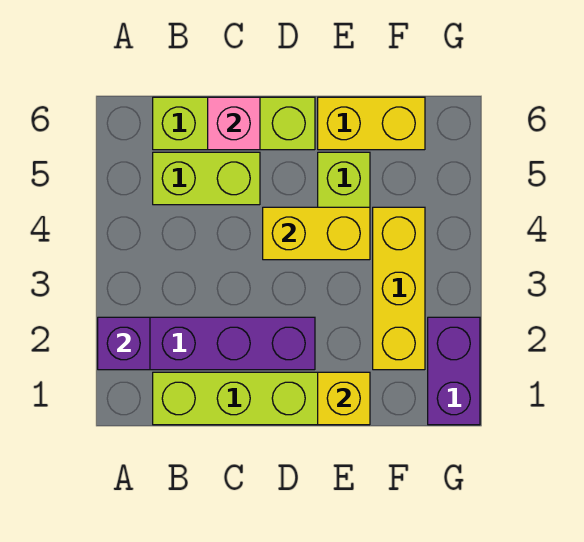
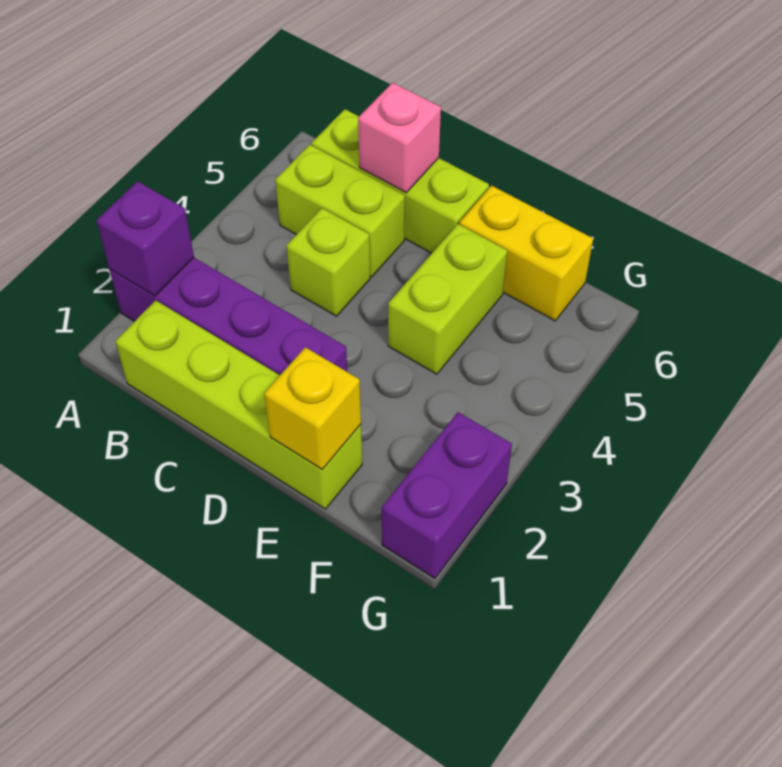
none -> lime 1x1 brick [286,208,370,316]
yellow 1x2 brick [263,207,370,260] -> none
yellow 1x3 brick [373,207,425,370] -> none

